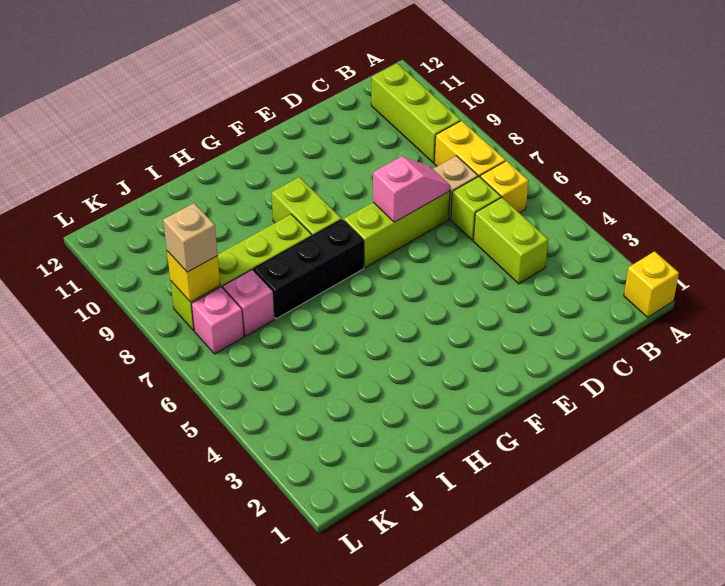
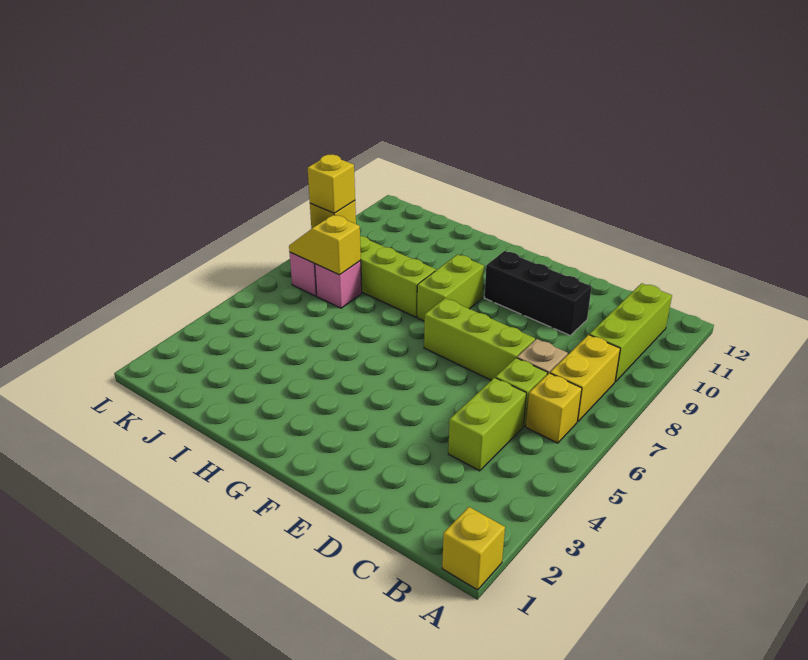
pink 1x2 slope [373,156,450,222] -> none
black 1x3 brick [254,219,364,319] -> black 1x3 brick moved to [484,251,591,335]
none -> yellow 1x2 slope [289,215,361,275]
tan 1x1 brick [163,203,218,272] -> yellow 1x1 brick [308,154,355,213]

